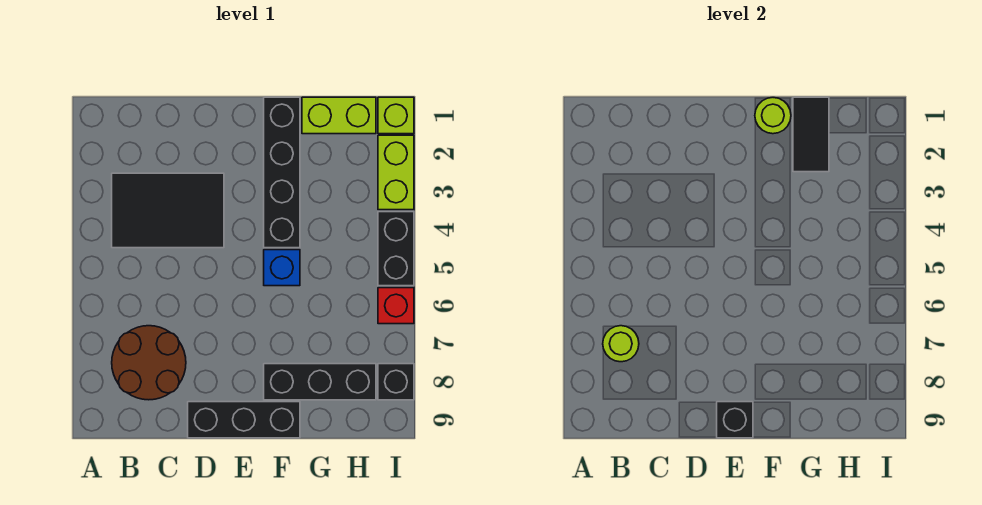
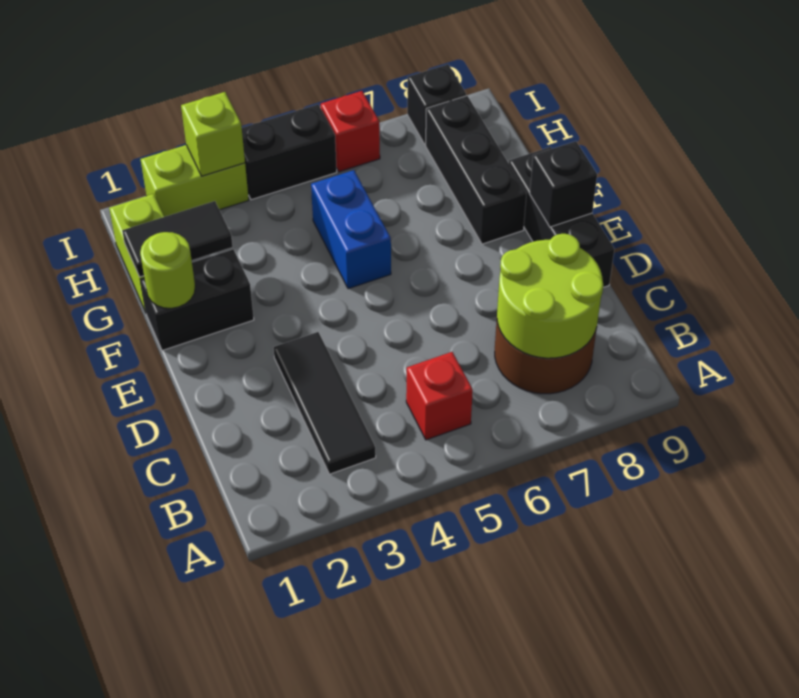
black 2x3 tile [112,173,224,248] -> black 1x3 tile [274,332,376,474]
none -> red 1x1 brick [406,352,473,440]
lime 1x1 round brick [603,326,639,362] -> lime 2x2 round brick [497,234,603,358]
black 1x4 brick [264,97,300,248] -> black 1x2 brick [141,249,254,351]
blue 1x1 brick [264,250,300,286] -> blue 1x2 brick [311,170,391,289]
lime 1x1 brick [378,97,414,134] -> lime 1x1 brick moved to [181,92,245,176]

